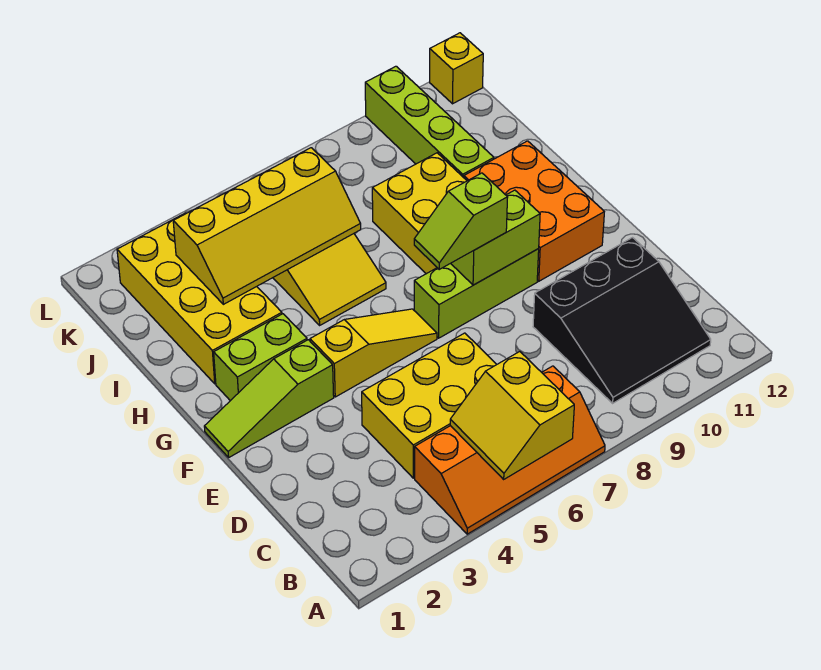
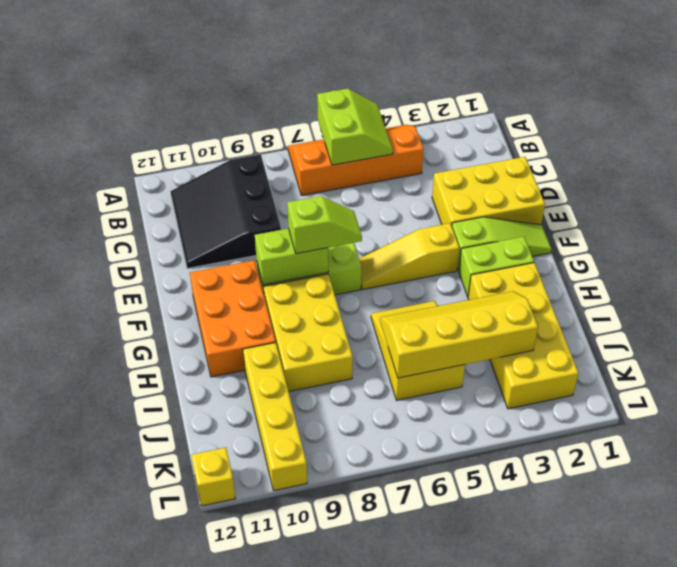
yellow 2x2 slope [450,352,574,479] -> lime 2x2 slope [317,89,393,165]
black 3x3 slope [533,238,711,403] -> black 3x3 slope turned to [170,155,281,269]
yellow 2x3 brick [362,333,497,478] -> yellow 2x3 brick moved to [432,157,545,225]
lime 1x4 brick [365,66,494,178] -> yellow 1x4 brick [243,343,307,491]

